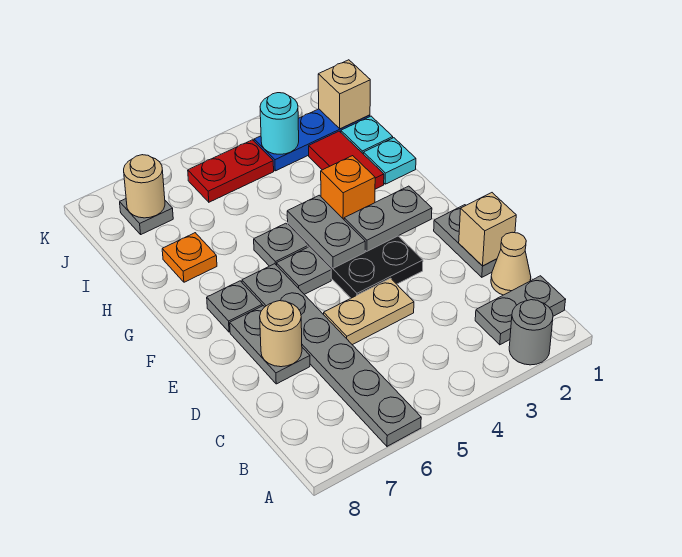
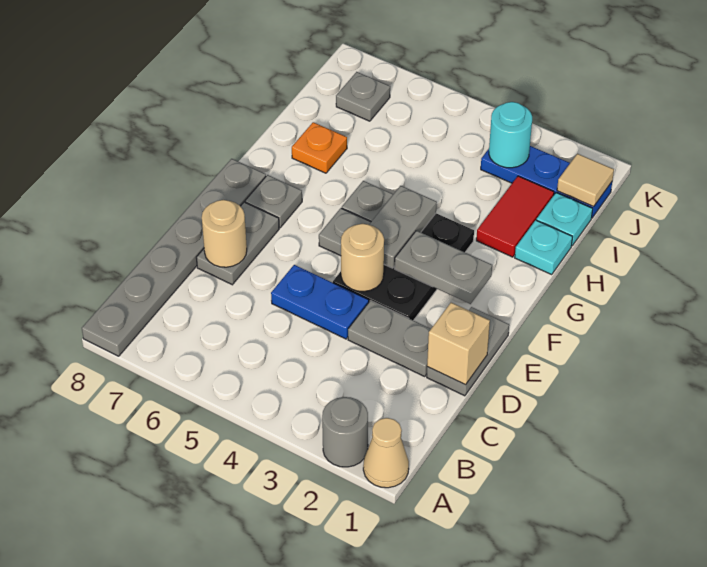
grey 1x6 plate [242,264,421,446] -> grey 1x6 plate moved to [82,159,266,356]
grey 1x2 plate [475,276,566,345] -> grey 1x2 plate moved to [348,301,431,376]
tan 1x1 cone [491,232,531,295] -> tan 1x1 cone moved to [363,418,409,488]
tan 1x2 plate [324,278,414,345] -> blue 1x2 plate [271,265,369,339]
orange 1x1 brick [321,156,375,219] -> none
tan 1x1 brick [318,60,370,129] -> tan 1x1 tile [557,154,614,207]
red 1x2 plate [188,140,274,202] -> none
tan 1x1 round brick [124,155,165,218] -> tan 1x1 round brick moved to [341,224,384,291]

